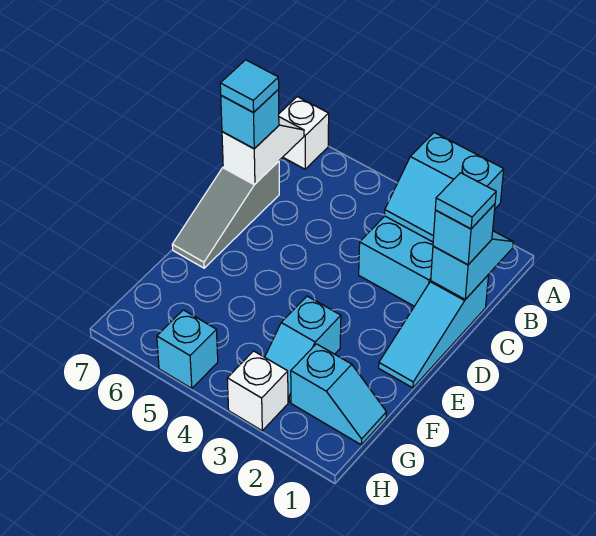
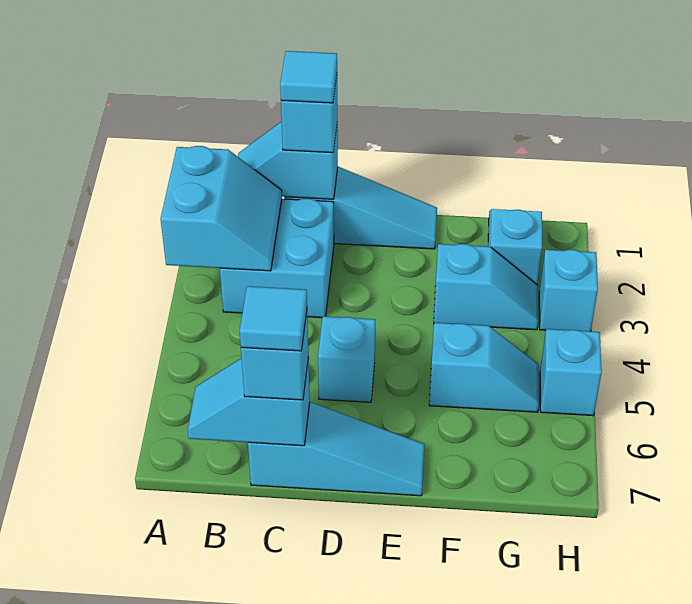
white 1x1 brick [279,97,329,169] -> none
white 1x2 slope [222,117,304,184] -> cyan 1x2 slope [188,356,310,446]
grey 1x3 slope [172,161,279,268] -> cyan 1x3 slope [248,402,425,496]
none -> cyan 1x1 brick [318,316,375,402]
none -> cyan 1x2 slope [429,323,539,412]
white 1x1 brick [227,351,288,431] -> cyan 1x1 brick [539,250,598,331]

